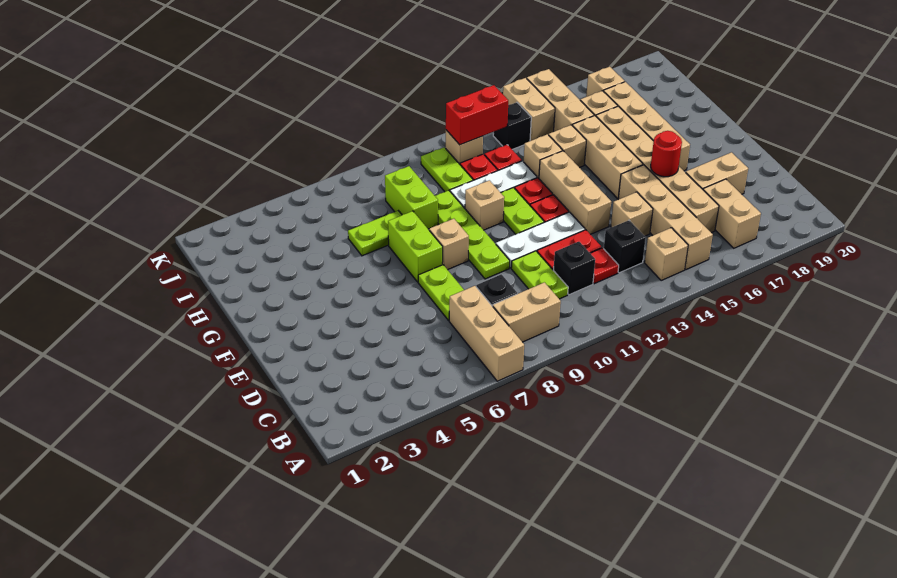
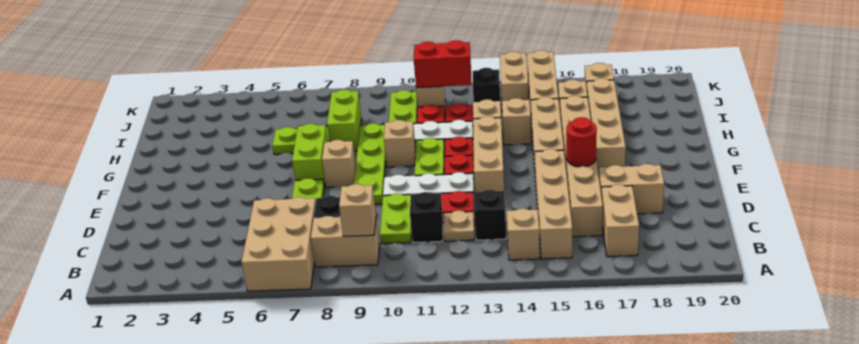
tan 1x3 brick [449,286,524,381] -> tan 2x3 brick [242,197,316,291]
red 1x1 plate [590,248,619,284] -> tan 1x1 plate [444,211,474,241]
tan 1x1 brick [611,192,653,236] -> tan 1x1 brick moved to [339,184,376,236]

